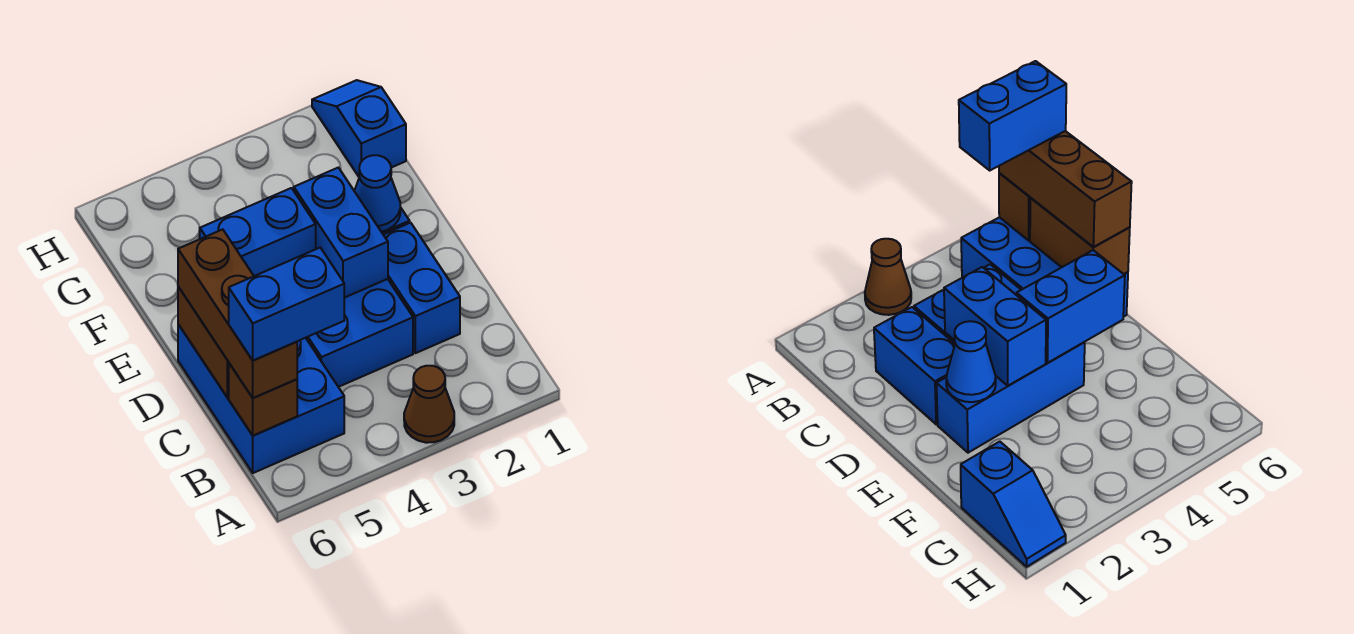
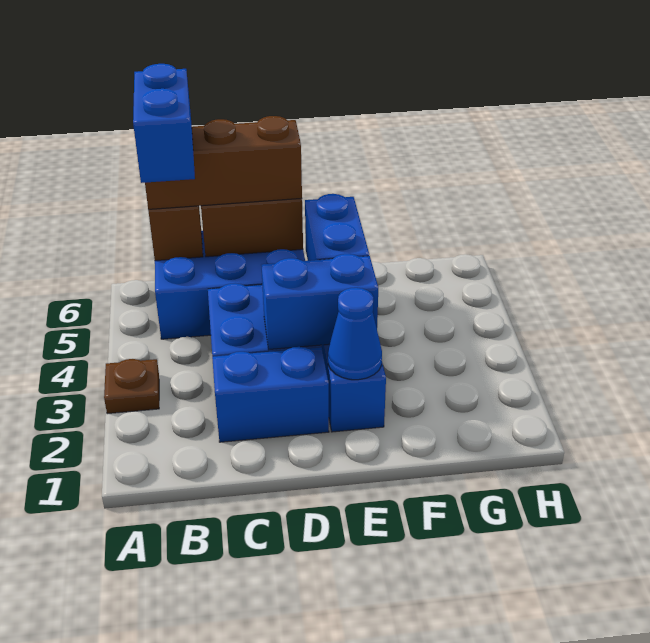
brown 1x1 cone [404,366,454,443] -> brown 1x1 plate [104,359,159,414]
blue 1x2 slope [312,80,406,177] -> none

